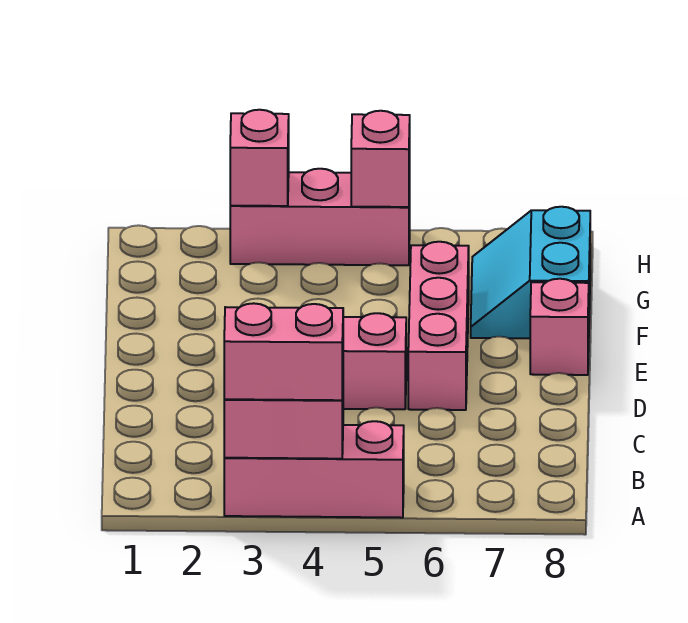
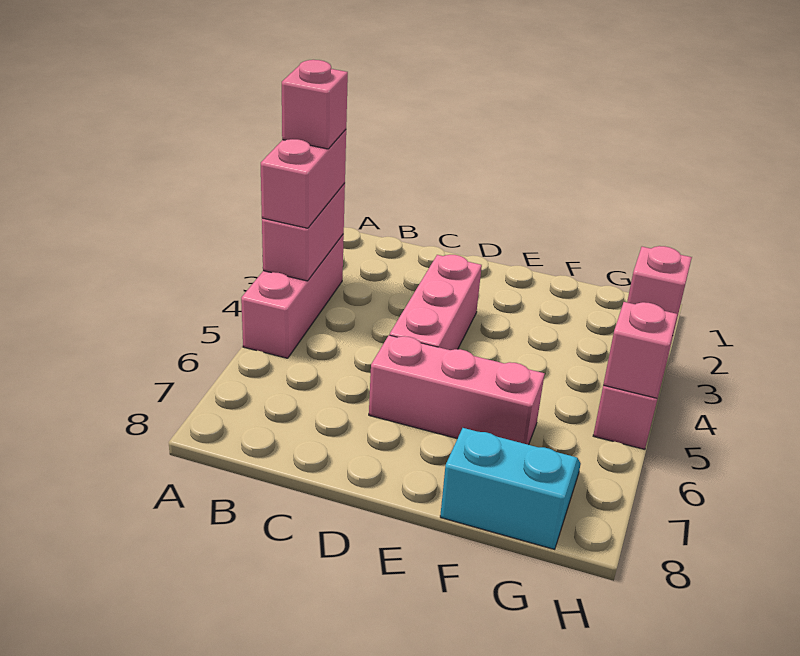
pink 1x1 brick [530,279,589,375] -> pink 1x1 brick moved to [282,60,348,149]

